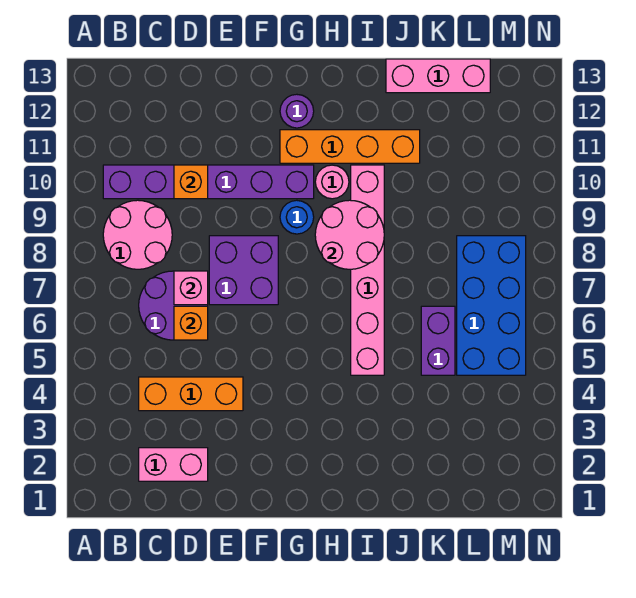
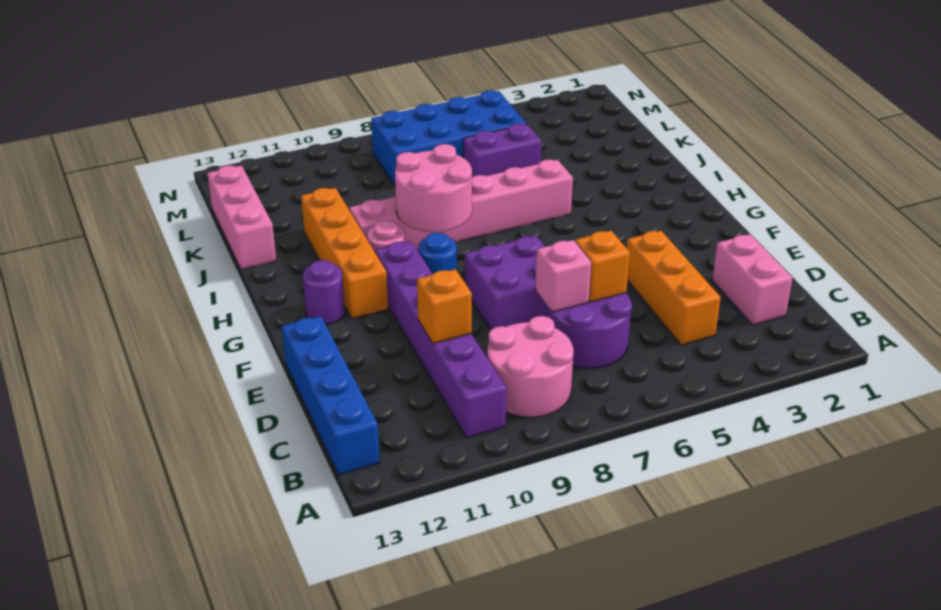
none -> blue 1x4 brick [282,316,380,475]

